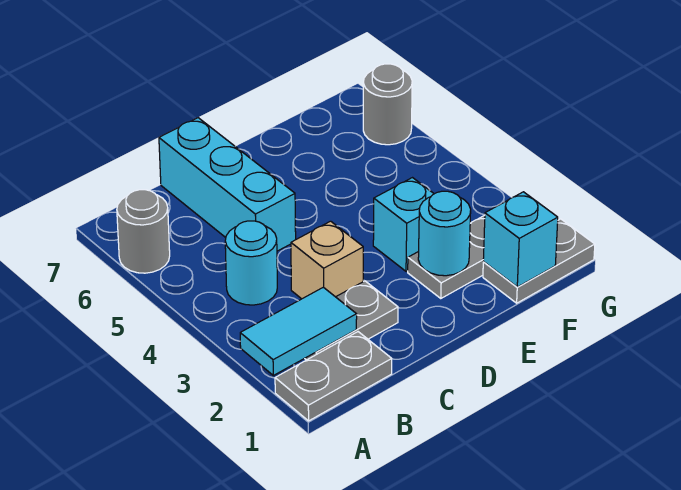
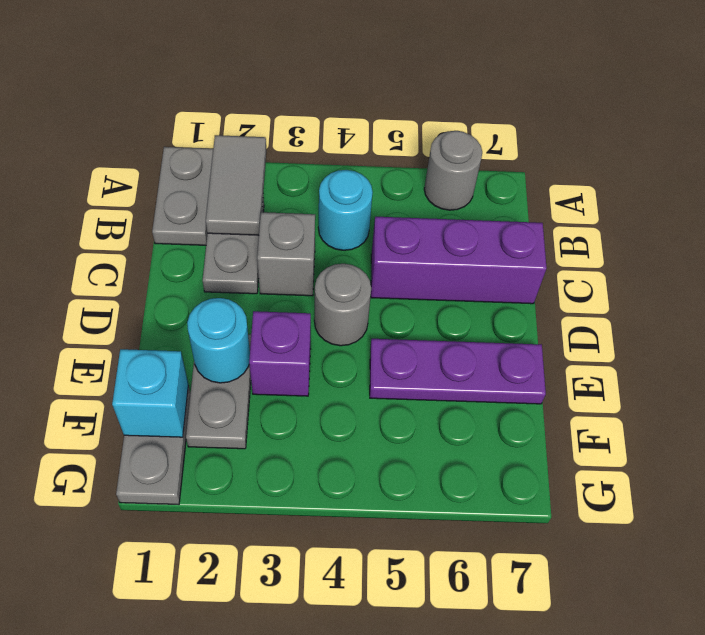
cyan 1x2 tile [240,287,357,375] -> grey 1x2 tile [206,135,266,235]
tan 1x1 brick [291,221,363,299] -> grey 1x1 brick [257,212,315,296]
cyan 1x3 brick [159,118,296,251] -> purple 1x3 brick [371,217,547,304]
cyan 1x1 brick [373,178,434,271] -> purple 1x1 brick [249,311,311,396]
none -> purple 1x3 plate [370,339,546,404]
grey 1x1 round brick [363,64,412,145] -> grey 1x1 round brick moved to [314,264,371,346]

